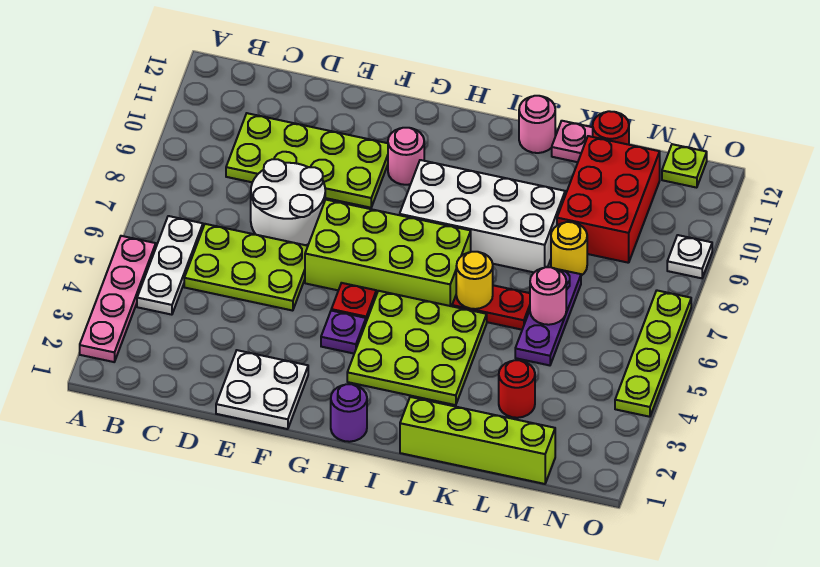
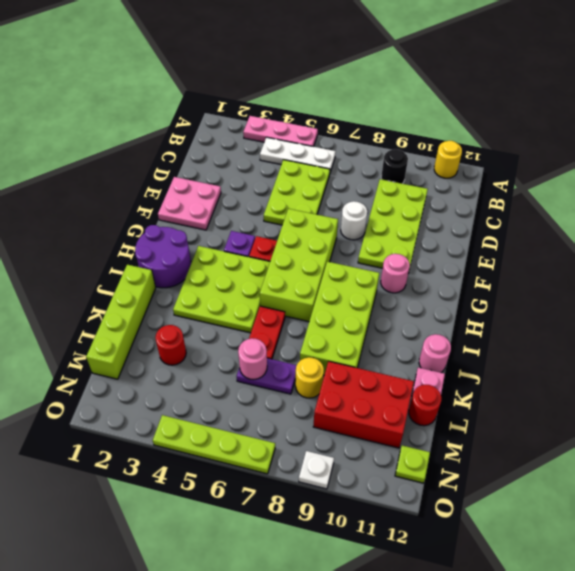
pink 1x4 plate [80,236,156,362] -> pink 1x3 plate [243,116,318,147]
none -> black 1x1 round brick [381,149,408,184]
white 2x2 round brick [251,159,325,245] -> white 1x1 round brick [341,201,367,240]
white 2x2 plate [216,350,308,429] -> pink 2x2 plate [158,177,221,230]
purple 1x1 round brick [331,384,367,442] -> purple 2x2 round brick [135,225,191,288]
white 2x4 brick [400,160,565,272] -> lime 2x4 brick [300,262,379,375]
yellow 1x1 round brick [456,252,493,309] -> yellow 1x1 round brick moved to [434,141,462,178]
purple 1x3 plate [515,269,581,365] -> purple 1x2 plate [237,358,297,394]

